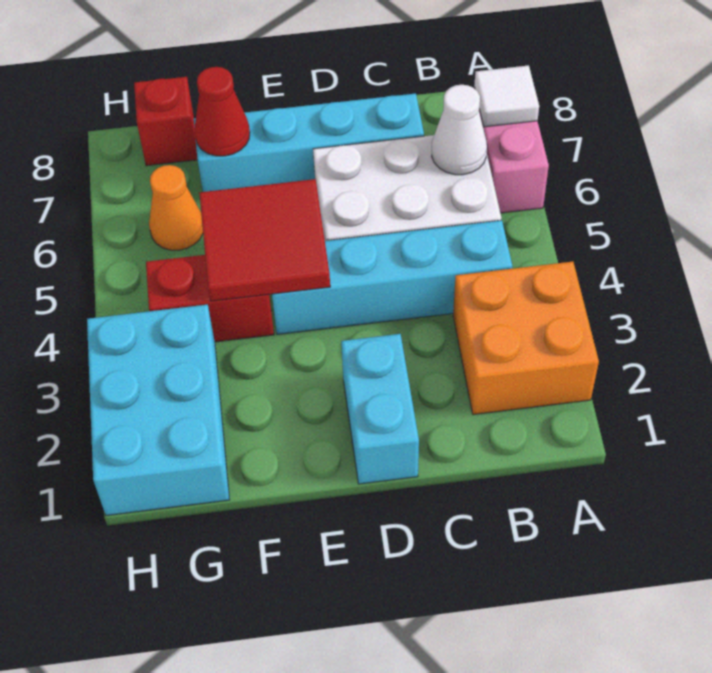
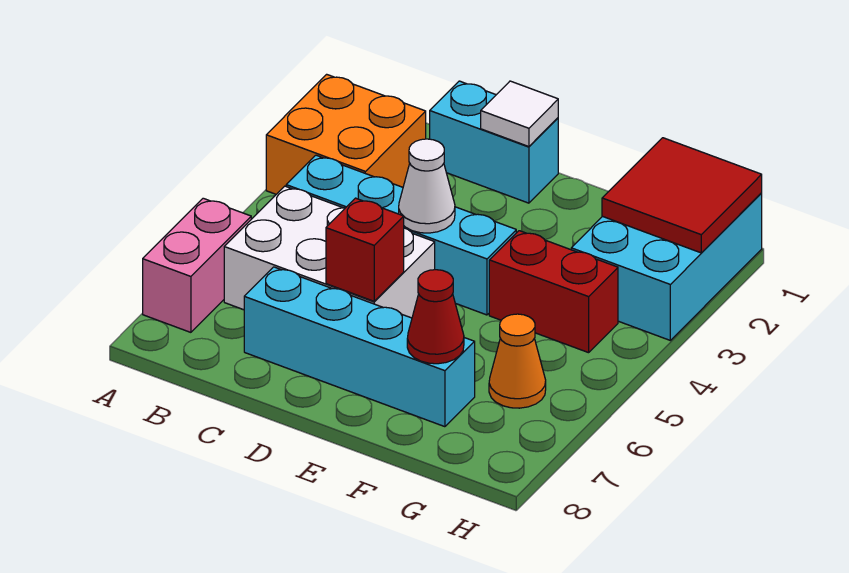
white 1x1 tile [474,65,539,127] -> white 1x1 tile moved to [481,81,558,147]
white 1x1 cone [432,85,487,175] -> white 1x1 cone moved to [399,139,455,233]
cyan 1x2 brick [341,334,419,484] -> cyan 1x2 brick turned to [430,81,558,203]
red 2x2 tile [199,179,330,301] -> red 2x2 tile moved to [602,138,762,253]
red 1x1 brick [134,77,197,166] -> red 1x1 brick moved to [326,198,404,301]

